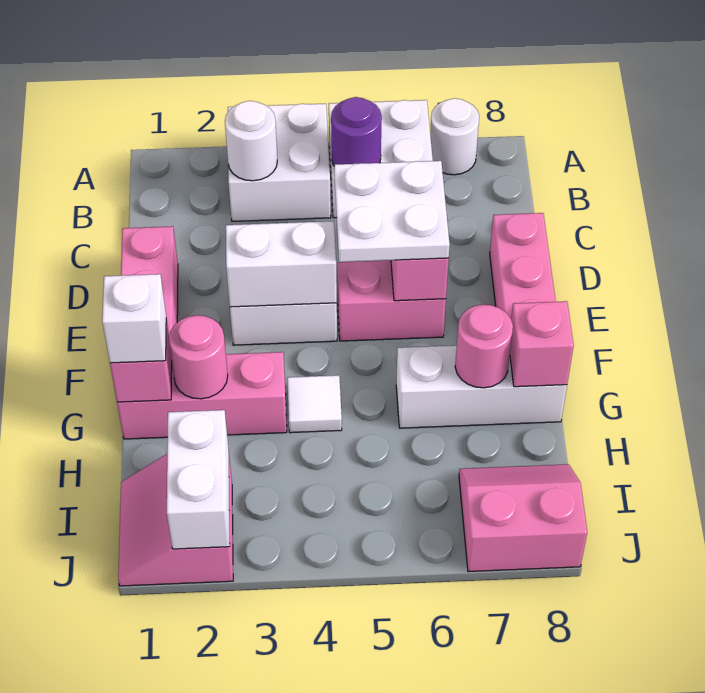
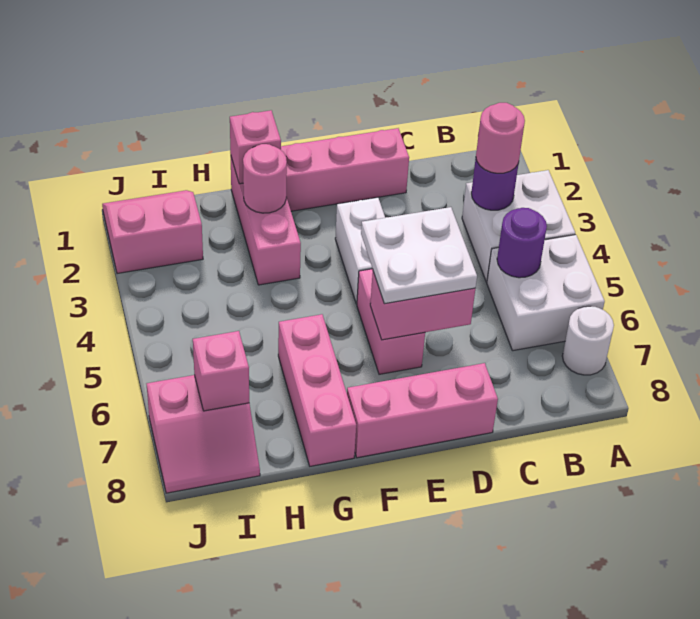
white 1x1 round brick [225,101,277,181] -> purple 1x1 round brick [471,159,519,210]
white 1x2 brick [226,221,337,307] -> none
white 1x1 brick [102,274,166,363] -> none
white 1x1 tile [287,375,342,433] -> none
white 1x3 brick [396,345,567,428] -> pink 1x3 brick [278,314,356,466]
pink 1x1 round brick [455,305,513,388] -> pink 1x1 round brick moved to [476,103,525,173]
pink 1x1 brick [510,301,574,387] -> pink 1x1 brick moved to [193,331,249,411]
white 1x2 brick [167,410,230,549] -> none
pink 2x2 slope [459,464,587,572] -> pink 2x2 slope turned to [147,375,260,493]

